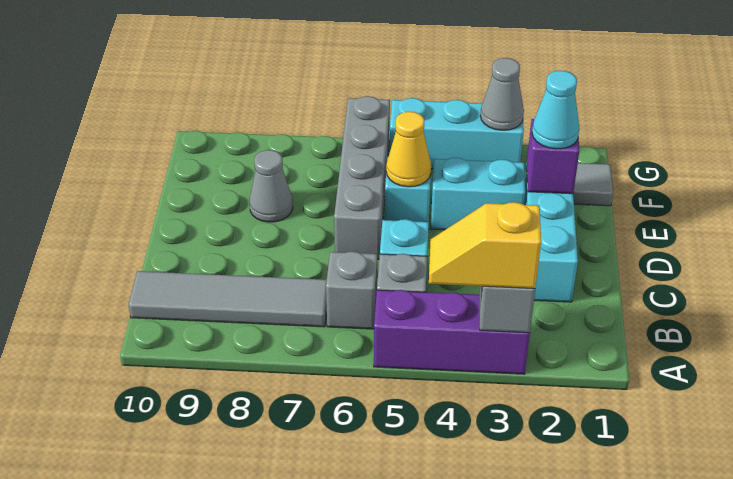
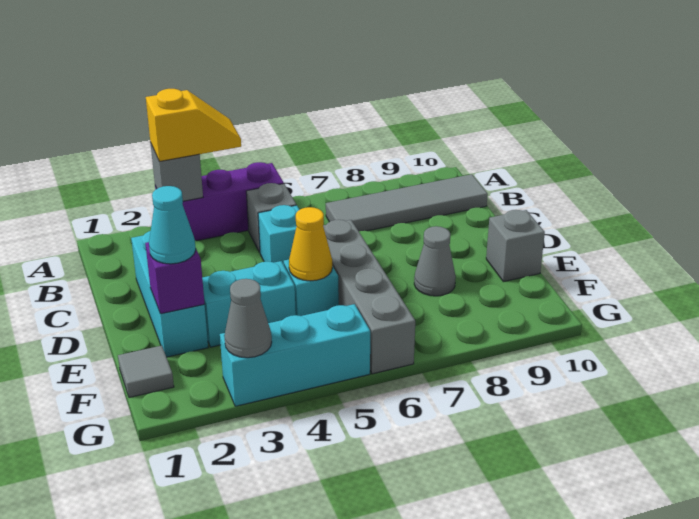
grey 1x1 brick [326,252,377,329] -> grey 1x1 brick moved to [486,210,545,282]

